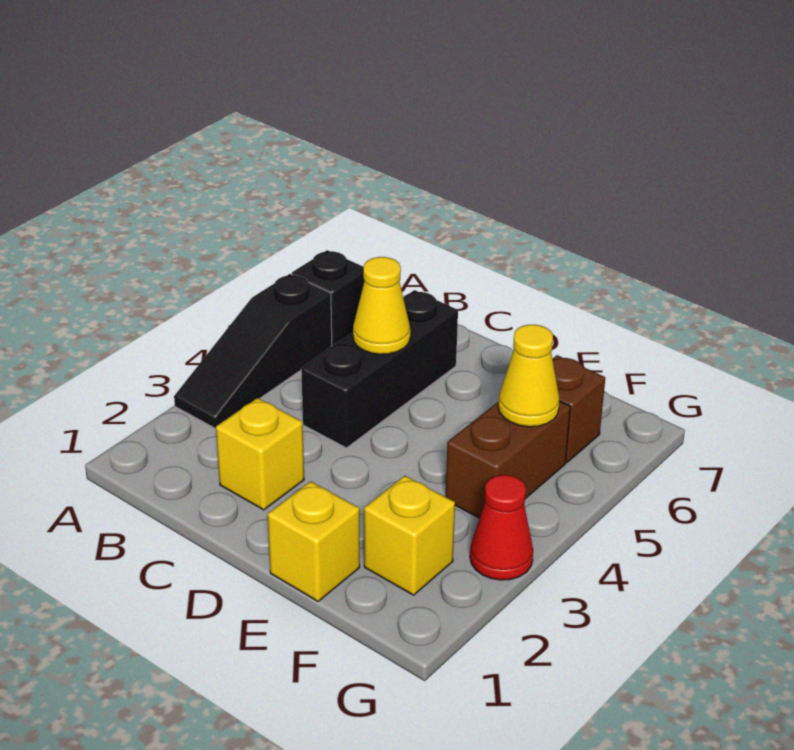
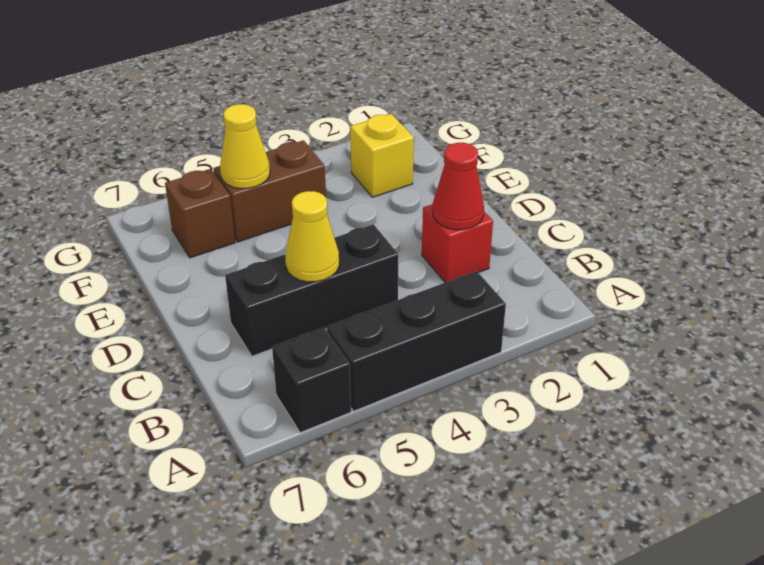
black 1x3 slope [174,274,332,429] -> black 1x3 brick [327,271,506,411]
yellow 1x1 brick [216,398,304,510] -> red 1x1 brick [422,204,493,283]
yellow 1x1 brick [268,481,360,601] -> none
red 1x1 cone [470,475,533,580] -> red 1x1 cone moved to [433,143,484,230]

